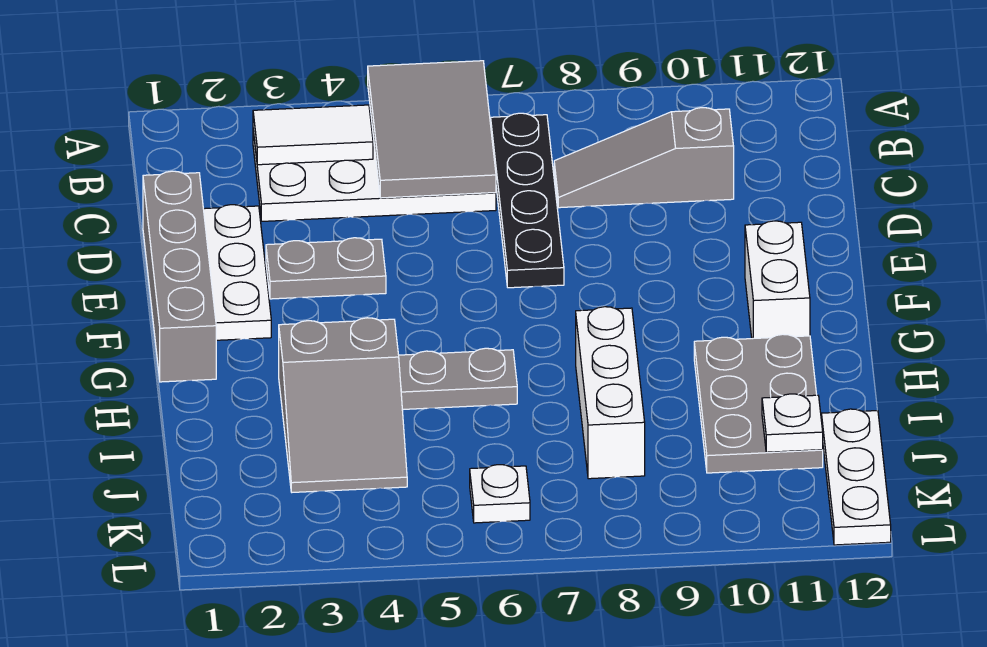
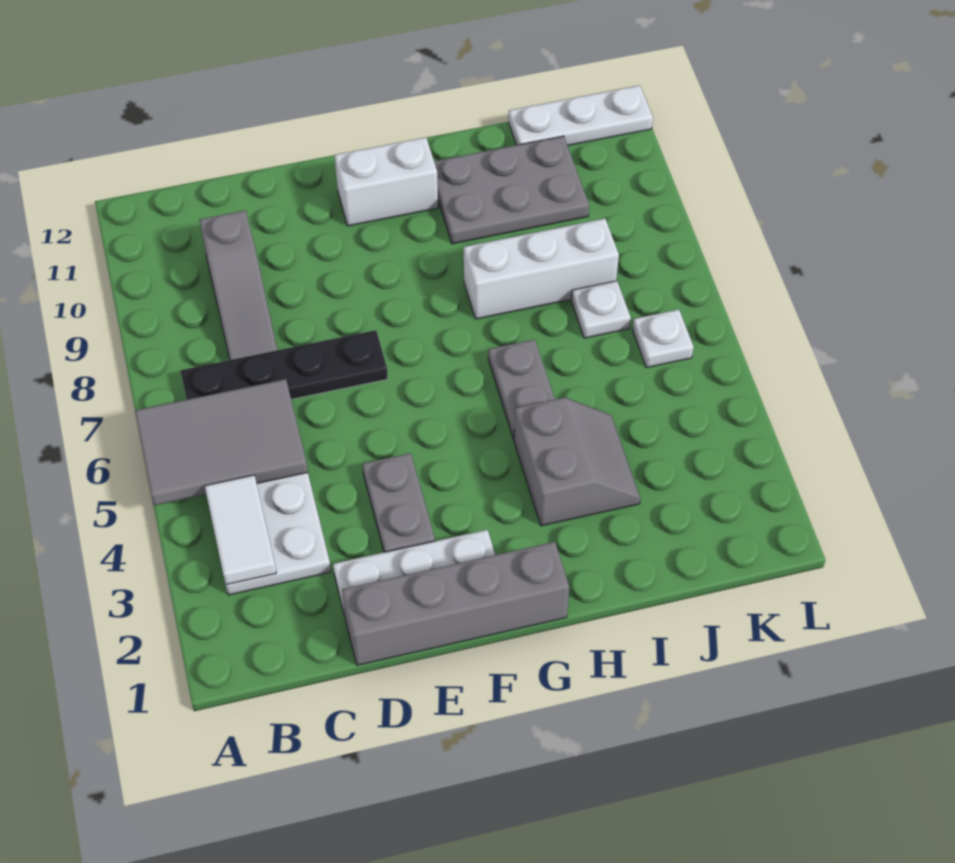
grey 2x3 slope [279,318,407,492] -> grey 2x2 slope [514,397,640,526]
white 1x1 plate [762,394,823,452] -> white 1x1 plate moved to [571,281,631,338]

